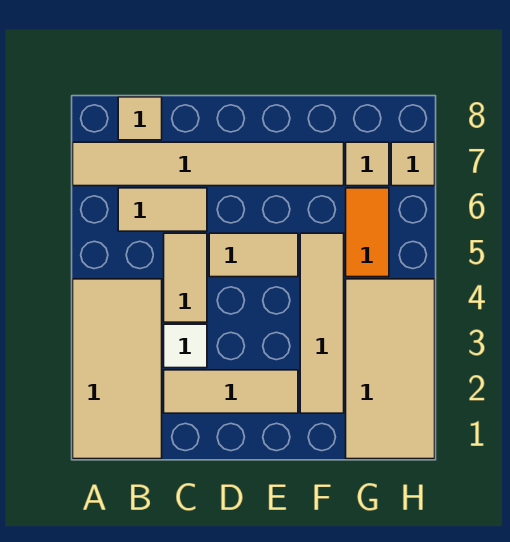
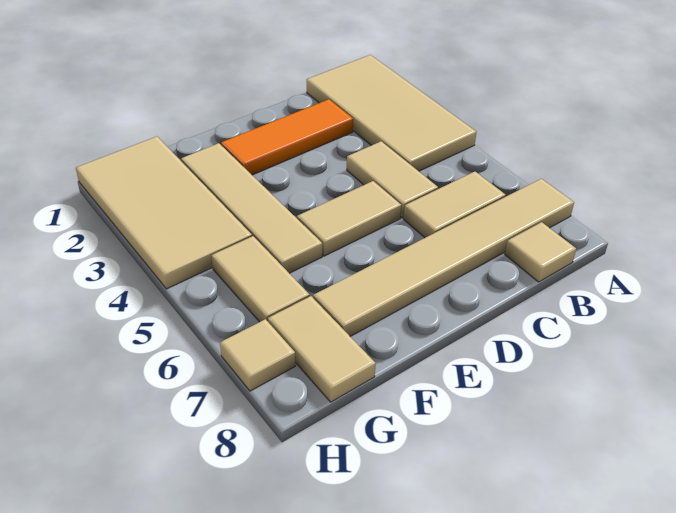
tan 1x3 tile [164,370,298,413] -> orange 1x3 tile [221,99,353,175]
white 1x1 tile [164,324,207,368] -> none
orange 1x2 tile [346,188,389,277] -> tan 1x2 tile [211,236,310,322]
tan 1x1 tile [346,142,389,186] -> tan 1x2 tile [268,296,376,402]

